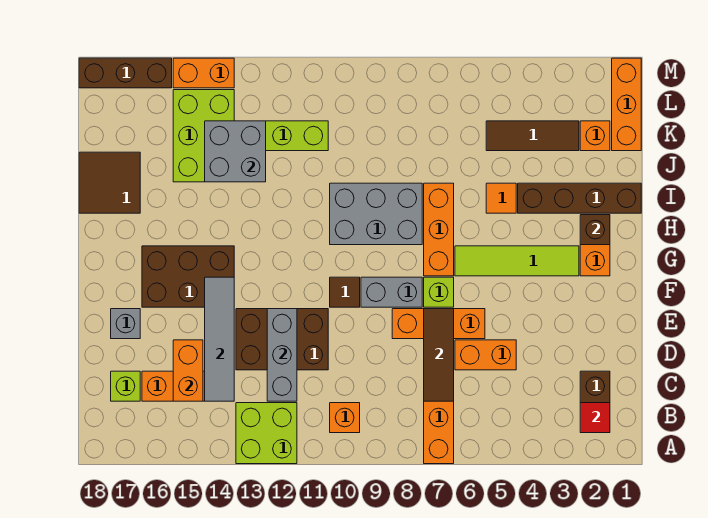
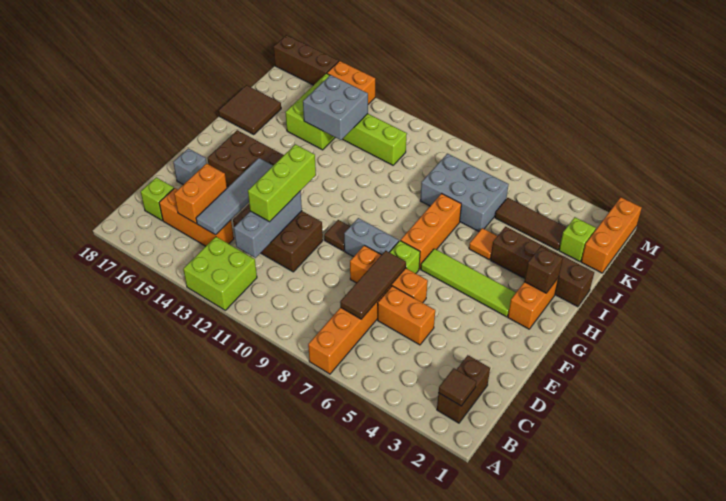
red 1x1 tile [580,403,610,433] -> brown 1x1 tile [438,368,476,406]
orange 1x1 brick [330,403,360,433] -> none
none -> lime 1x3 brick [248,144,316,222]
grey 2x3 brick [330,183,422,245] -> grey 2x3 brick moved to [420,154,509,231]
orange 1x1 brick [580,121,610,151] -> lime 1x1 brick [559,217,596,262]

